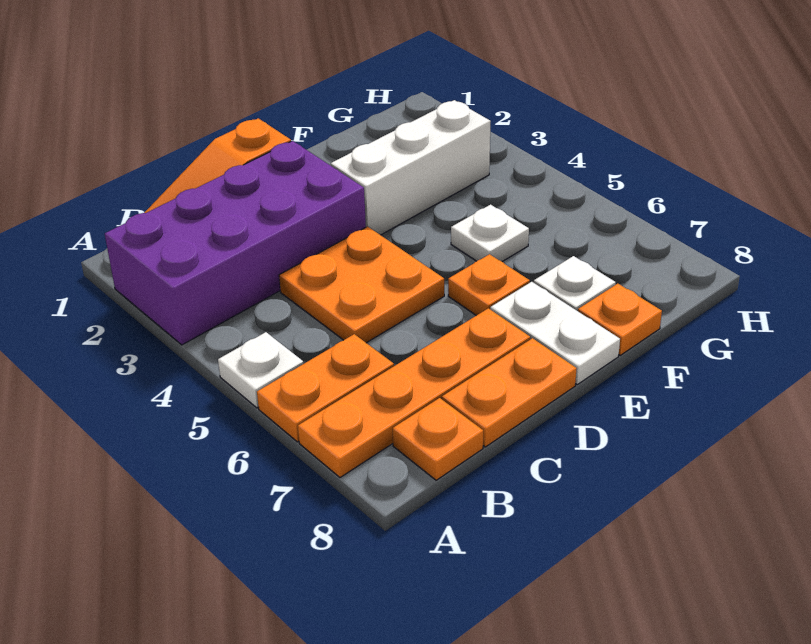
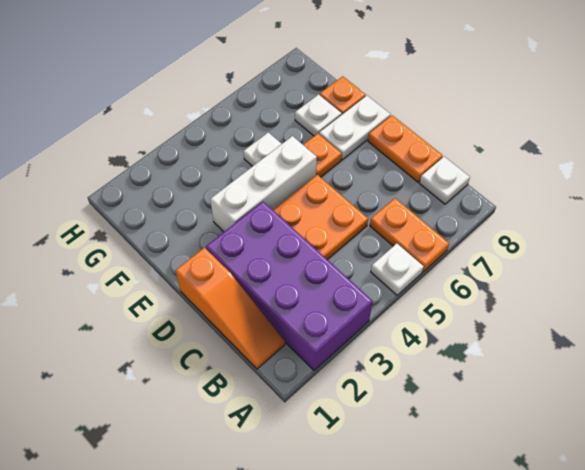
orange 1x4 plate [298,308,530,477] -> none
orange 1x1 plate [393,398,483,480] -> white 1x1 plate [419,157,470,204]
white 1x3 brick [331,100,491,235] -> white 1x3 brick turned to [210,136,317,232]

